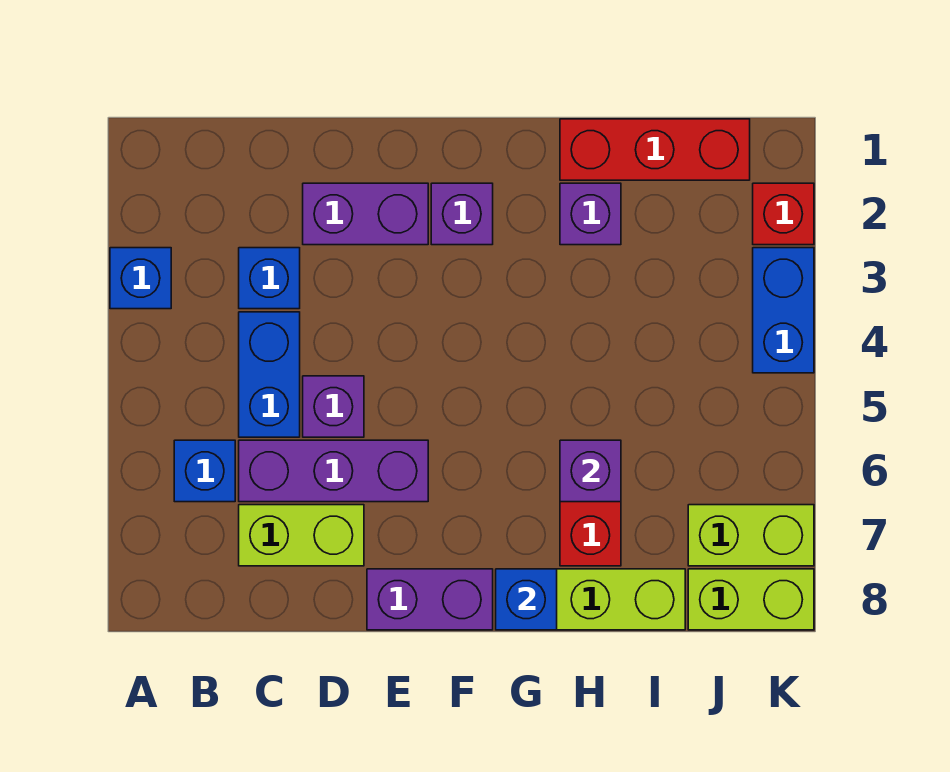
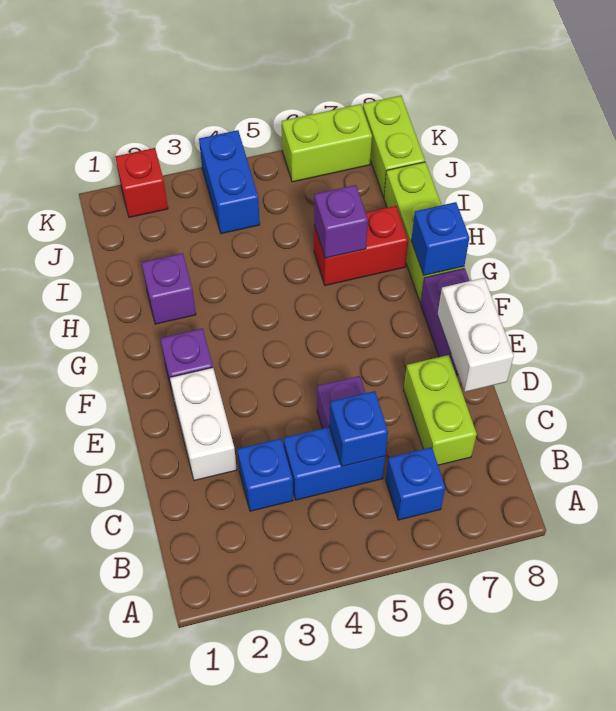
blue 1x1 brick [110,248,171,309] -> blue 1x1 brick moved to [329,391,388,467]
purple 1x3 brick [239,440,428,502] -> none
purple 1x2 brick [303,183,428,245] -> white 1x2 brick [170,368,237,481]
none -> white 1x2 brick [438,278,514,392]
red 1x3 brick [560,119,750,180] -> none
lime 1x2 brick [688,505,814,566] -> lime 1x2 brick turned to [282,104,372,182]
blue 1x2 brick [753,248,814,373] -> blue 1x2 brick turned to [199,130,260,234]

